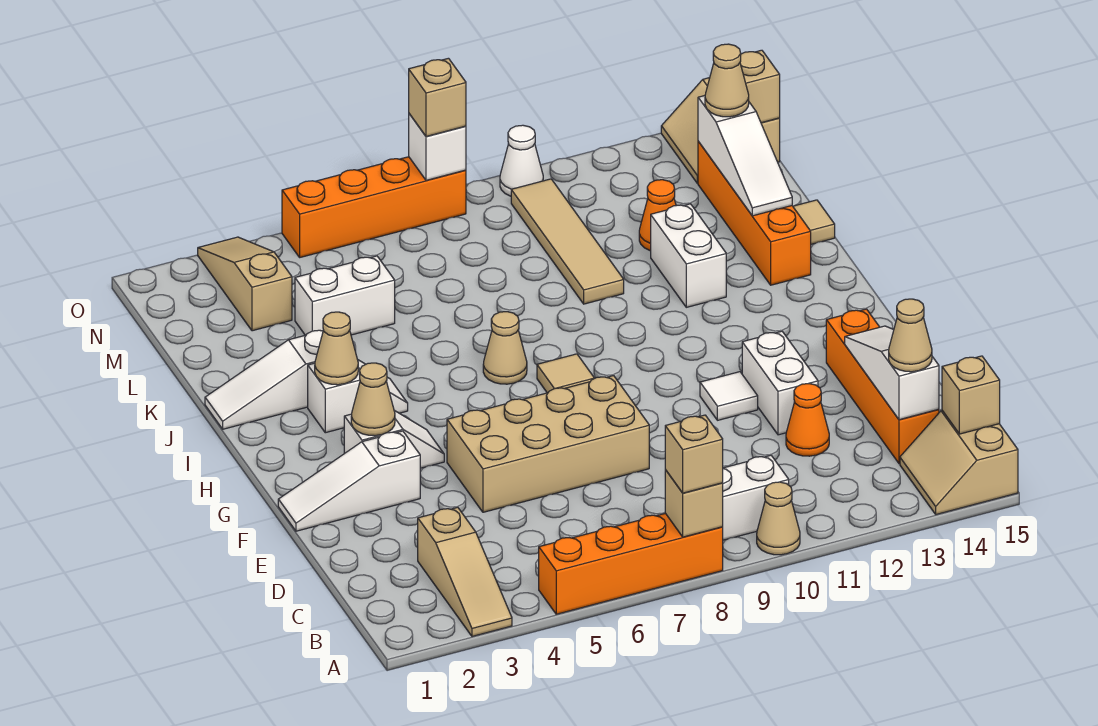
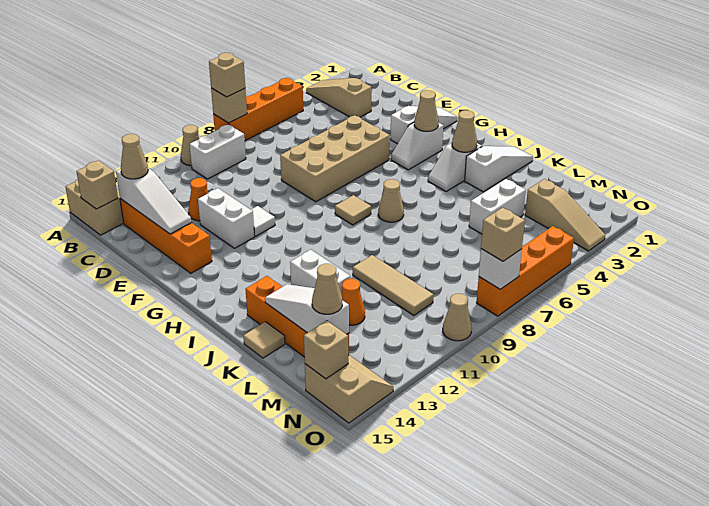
tan 1x4 tile [511,179,624,304] -> tan 1x3 tile [353,255,433,316]
white 1x1 cone [500,125,543,196] -> tan 1x1 cone [443,294,471,341]

